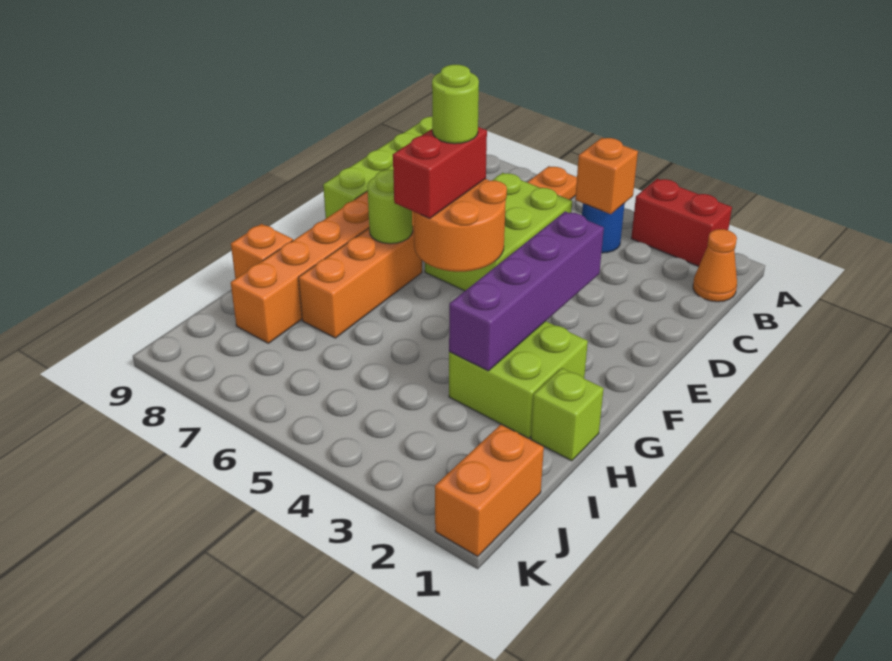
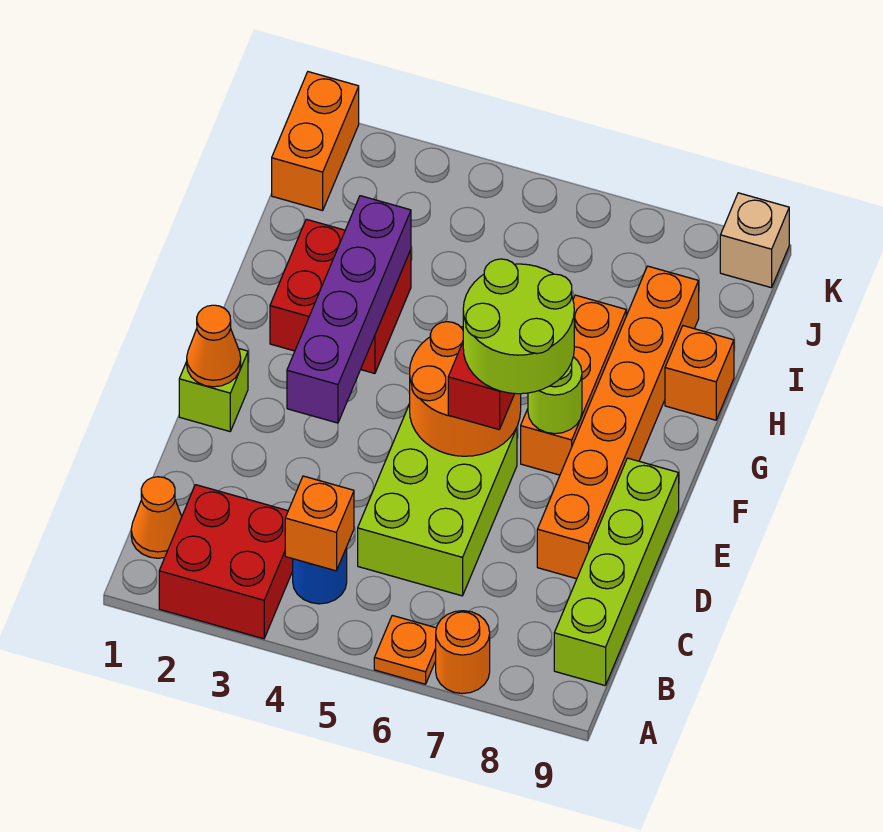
red 1x2 brick [631,179,732,266] -> red 2x2 brick [159,485,293,639]
none -> orange 1x1 round brick [436,611,490,694]
none -> orange 1x1 cone [187,305,241,387]
lime 1x1 round brick [432,65,479,144] -> lime 2x2 round brick [463,259,574,394]
lime 2x2 brick [449,321,588,438] -> red 2x2 brick [270,219,411,374]
lime 1x1 brick [531,368,604,461] -> lime 1x1 brick moved to [179,349,248,431]
none -> tan 1x1 brick [720,193,789,288]

